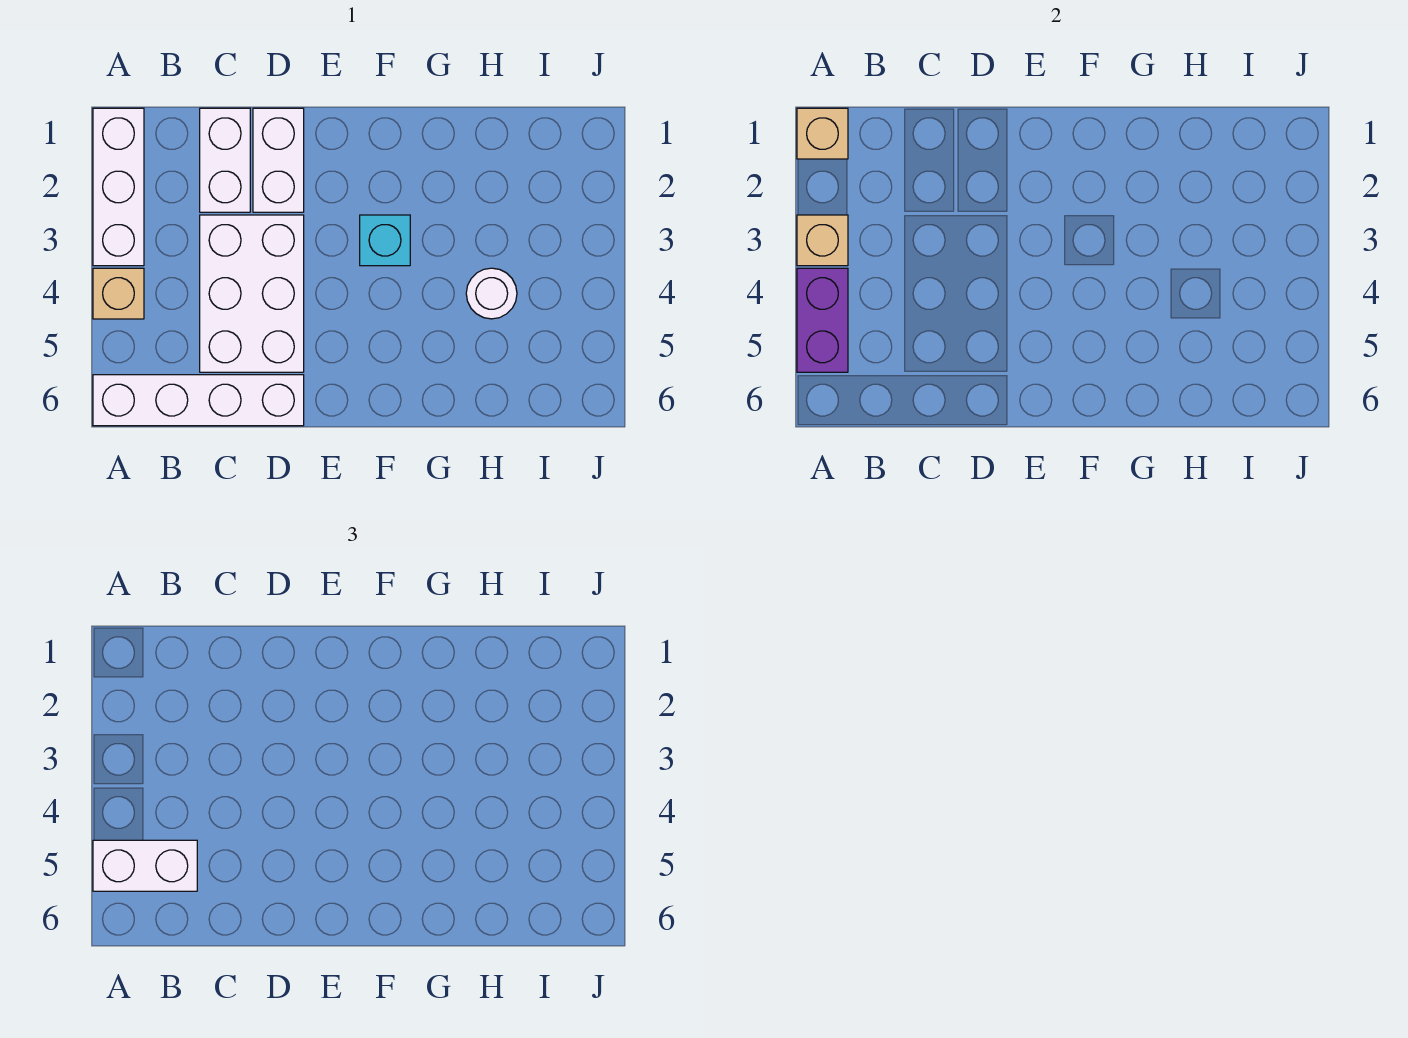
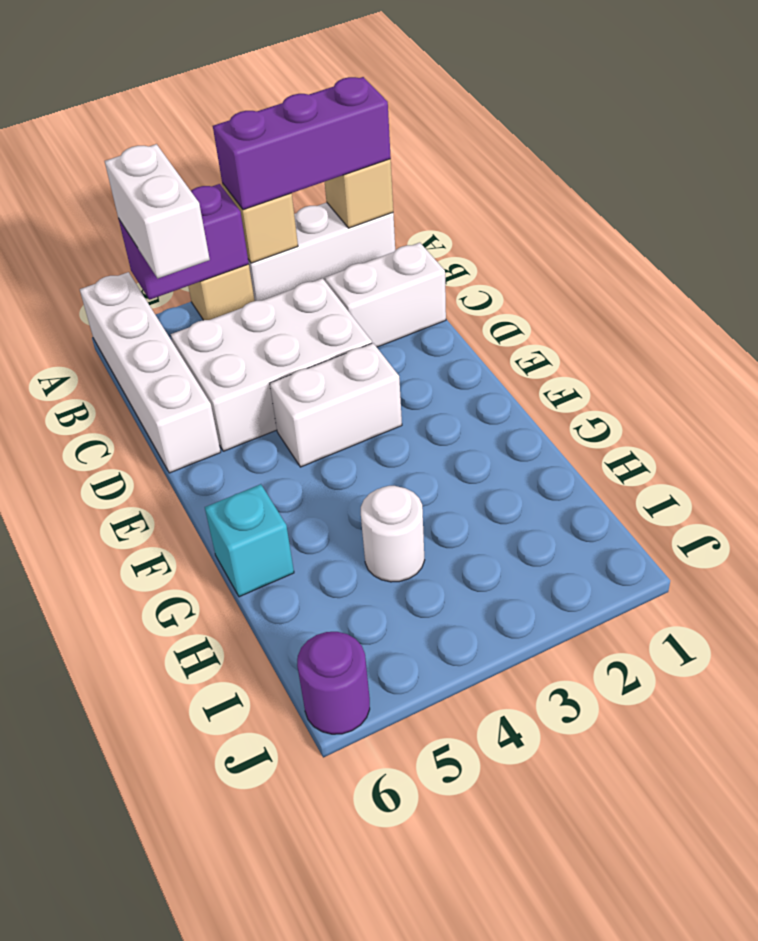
none -> purple 1x3 brick [213,77,391,210]
white 1x2 brick [253,108,304,212] -> white 1x2 brick moved to [270,343,402,467]
cyan 1x1 brick [360,215,410,266] -> cyan 1x1 brick moved to [205,484,294,597]
none -> purple 1x1 round brick [297,632,370,734]

